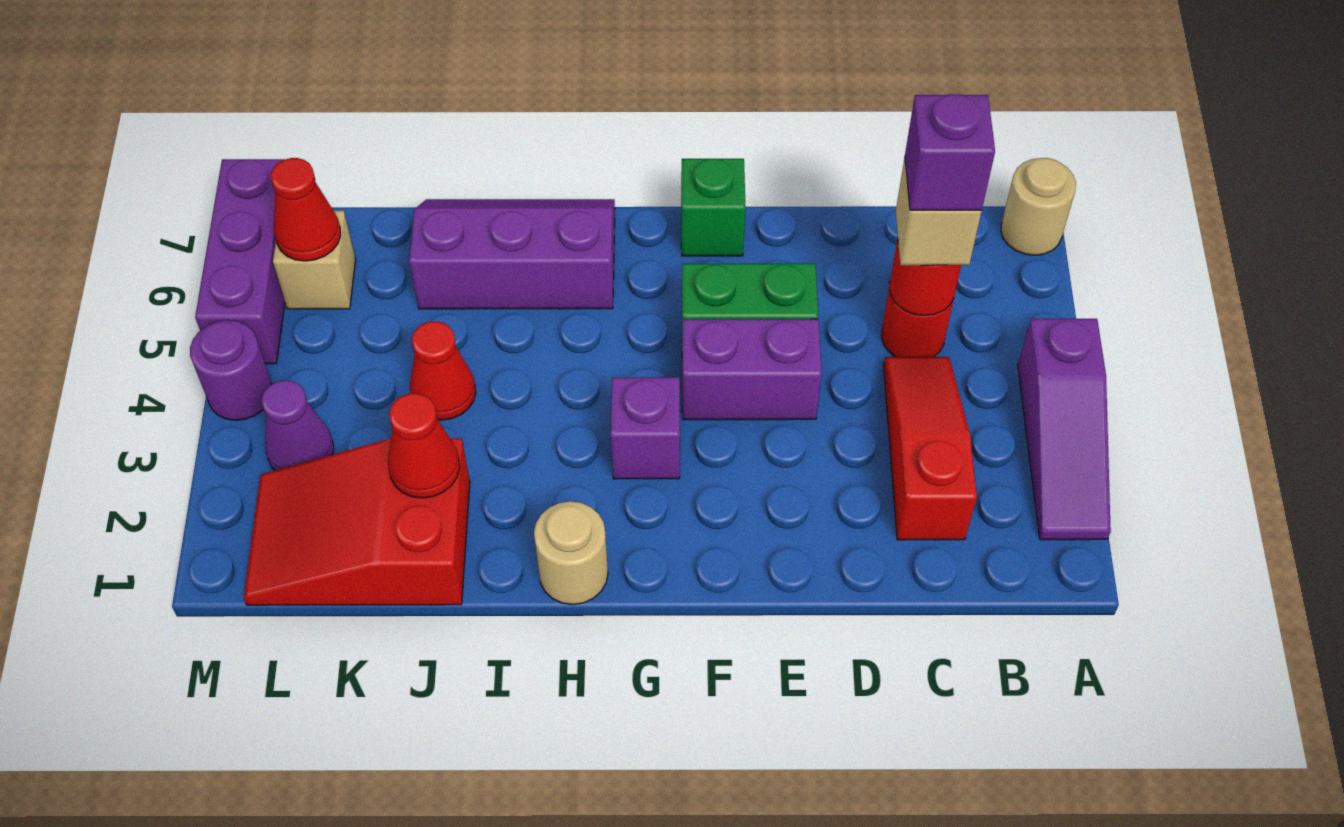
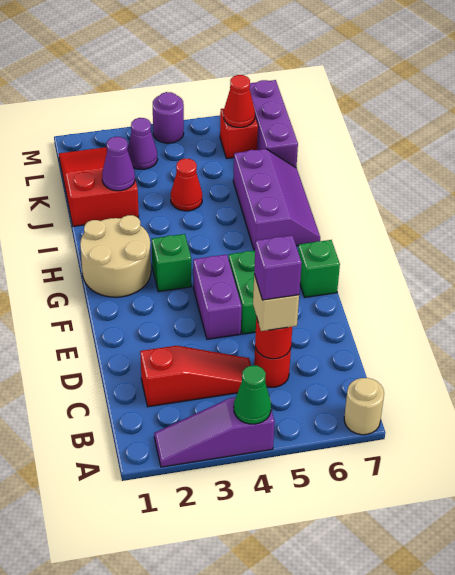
none -> green 1x1 cone [234,365,271,424]
purple 1x1 brick [611,377,680,479] -> green 1x1 brick [152,234,191,292]
tan 1x1 round brick [534,501,608,605] -> tan 2x2 round brick [80,215,151,297]
red 1x1 cone [388,393,460,498] -> purple 1x1 cone [102,137,135,191]
tan 1x1 brick [273,211,356,309] -> red 1x1 brick [220,109,258,159]
purple 1x3 brick [195,159,285,364] -> purple 1x3 brick turned to [250,80,298,168]

